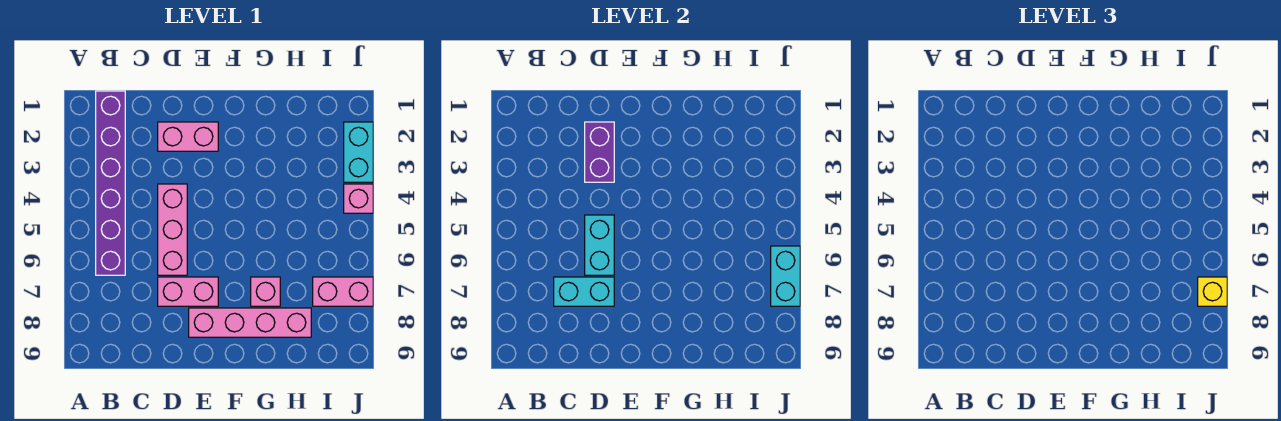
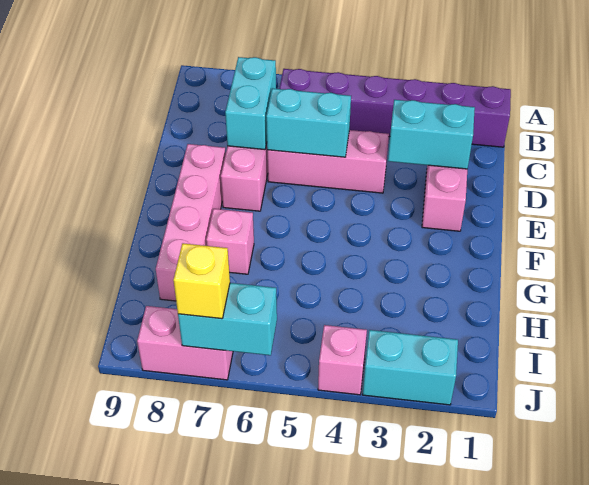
purple 1x2 brick [585,122,614,182] -> cyan 1x2 brick [388,100,475,169]
pink 1x2 brick [313,277,373,306] -> pink 1x2 brick turned to [137,306,233,380]

